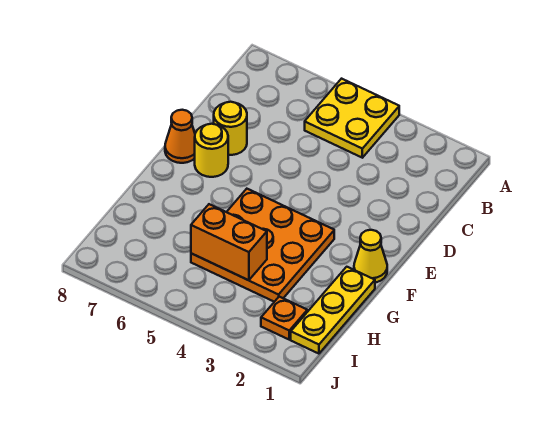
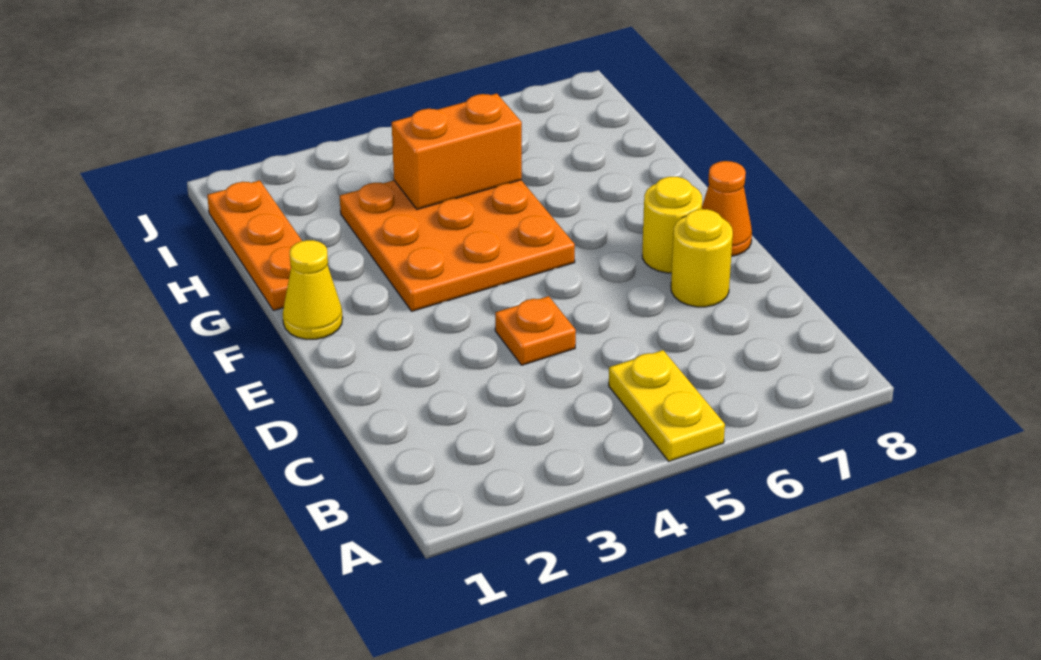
yellow 2x2 plate [305,79,399,158] -> yellow 1x2 plate [609,350,725,461]
yellow 1x3 plate [291,267,375,354] -> orange 1x3 plate [207,180,302,311]
orange 1x1 plate [261,297,307,339] -> orange 1x1 plate moved to [495,296,576,365]

